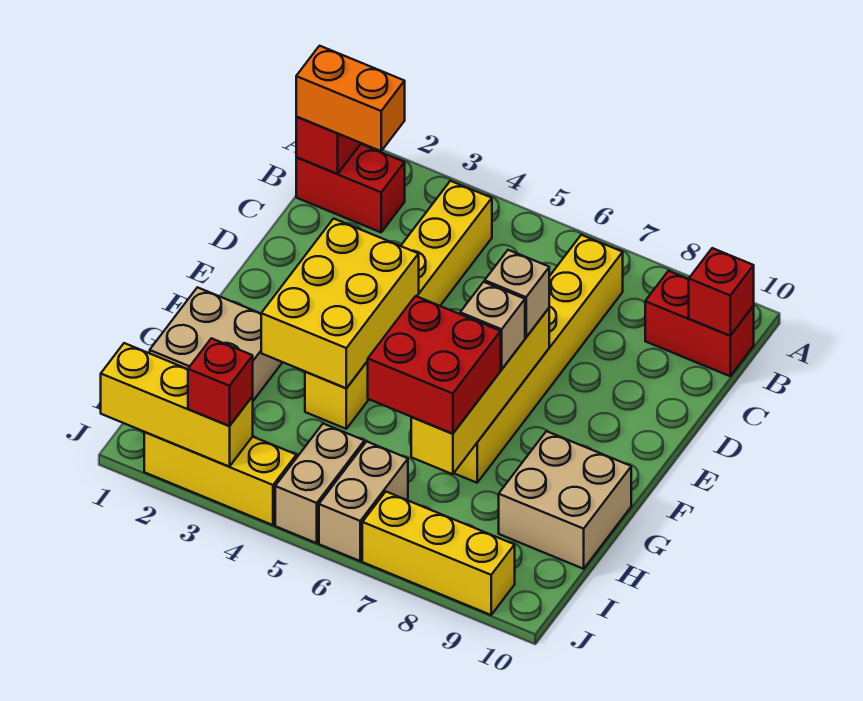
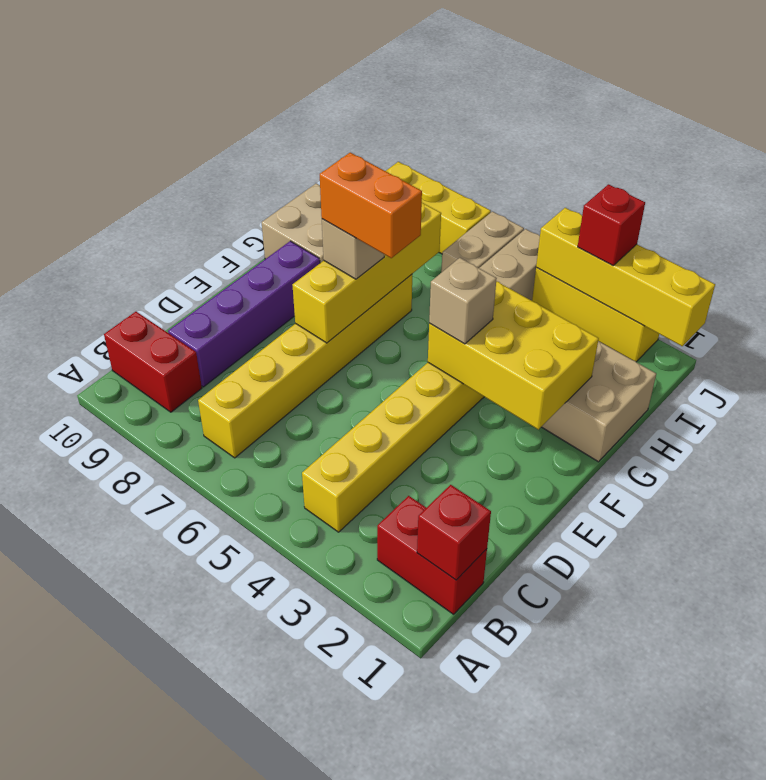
orange 1x2 brick [296,46,405,151] -> orange 1x2 brick moved to [320,153,422,258]
red 1x1 brick [689,248,754,336] -> none
none -> purple 1x4 brick [168,241,320,387]
yellow 2x3 brick [261,219,419,388] -> yellow 2x3 brick turned to [428,281,599,429]
tan 1x1 brick [485,250,549,337] -> tan 1x1 brick moved to [429,258,497,344]
red 2x2 brick [368,296,501,434] -> none
yellow 1x3 brick [101,343,253,467] -> yellow 1x4 brick [536,208,715,346]

